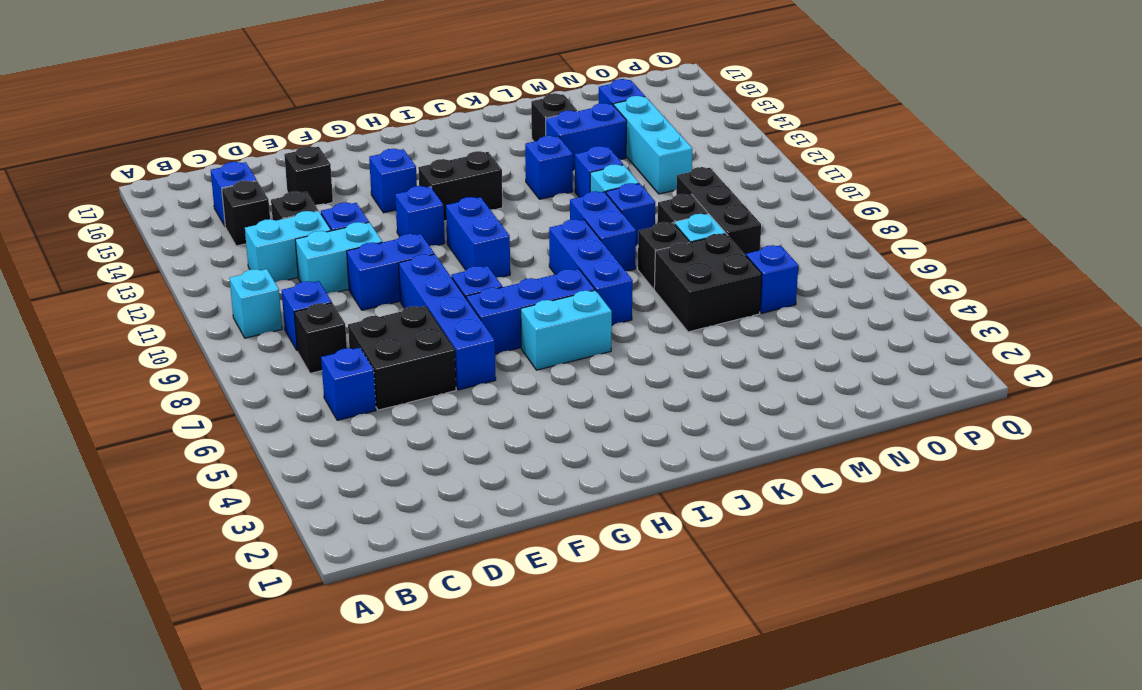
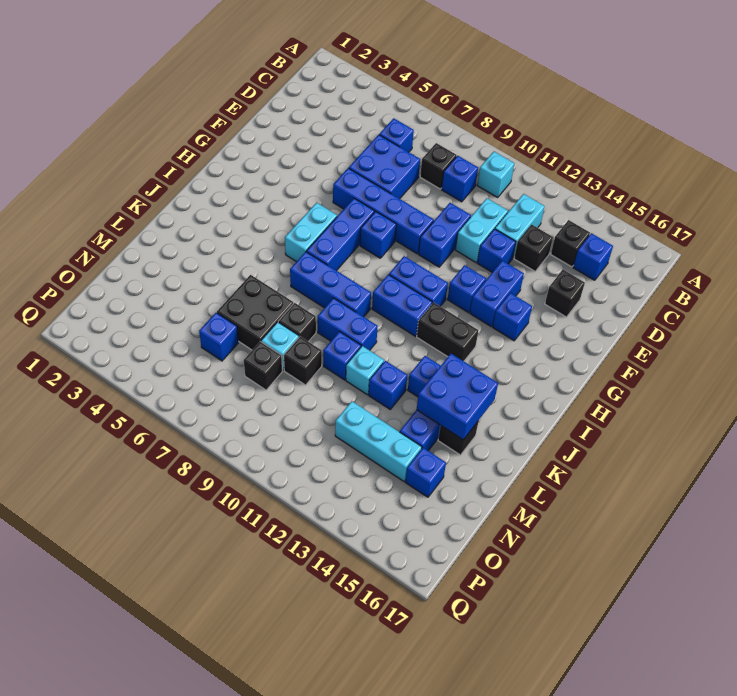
black 2x2 brick [348,306,456,410] -> blue 2x2 brick [349,135,420,199]
none -> blue 1x2 brick [470,260,524,327]
black 1x2 brick [418,151,503,221] -> black 1x2 brick turned to [417,302,478,361]
none -> blue 1x2 brick [372,274,432,336]
none -> blue 2x2 brick [417,354,498,440]
black 1x3 brick [676,167,761,255] -> black 1x1 brick [244,341,282,390]

